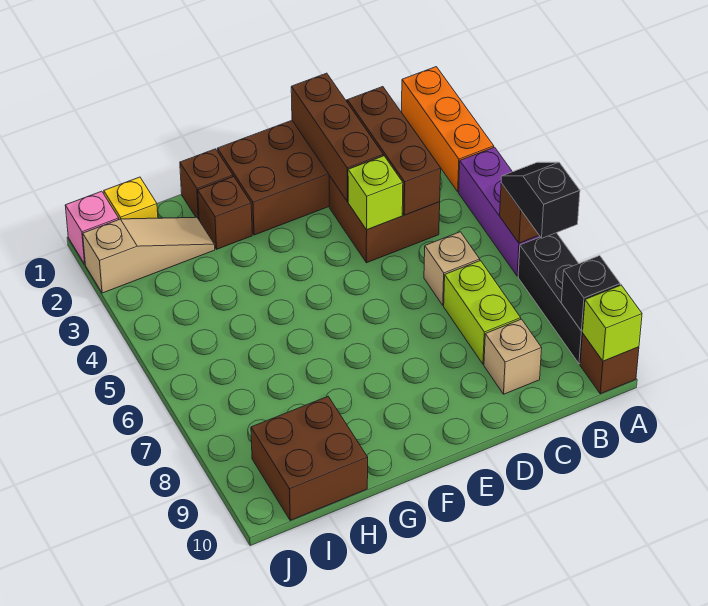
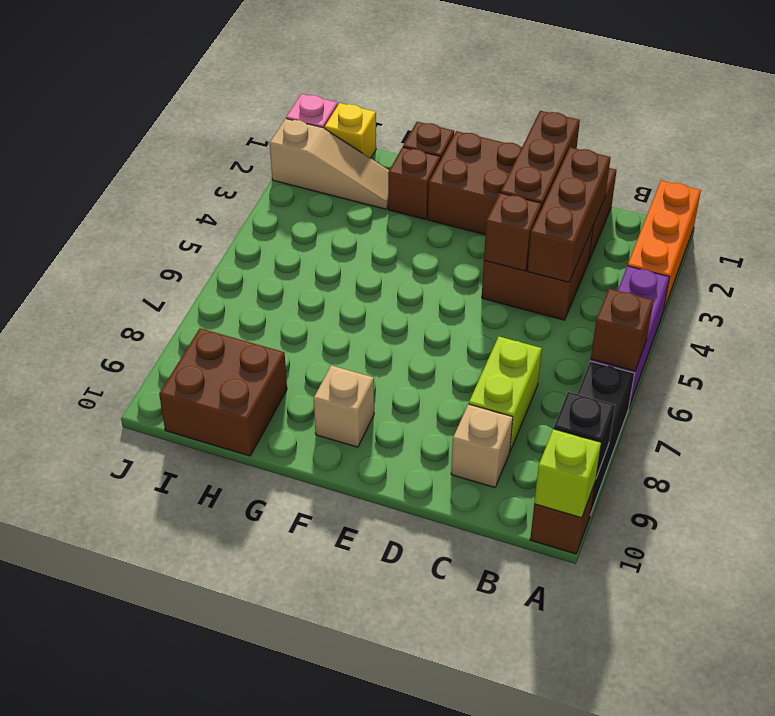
black 1x2 slope [501,162,580,238] -> none
tan 1x1 brick [424,232,480,305] -> tan 1x1 brick moved to [314,365,374,447]
lime 1x1 brick [348,156,403,230] -> brown 1x1 brick [484,193,542,271]

